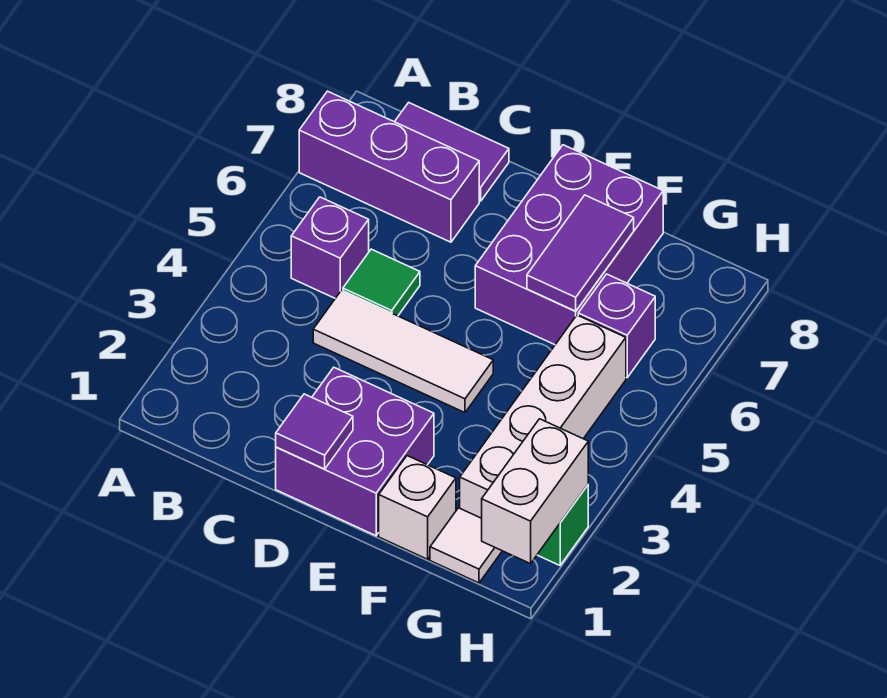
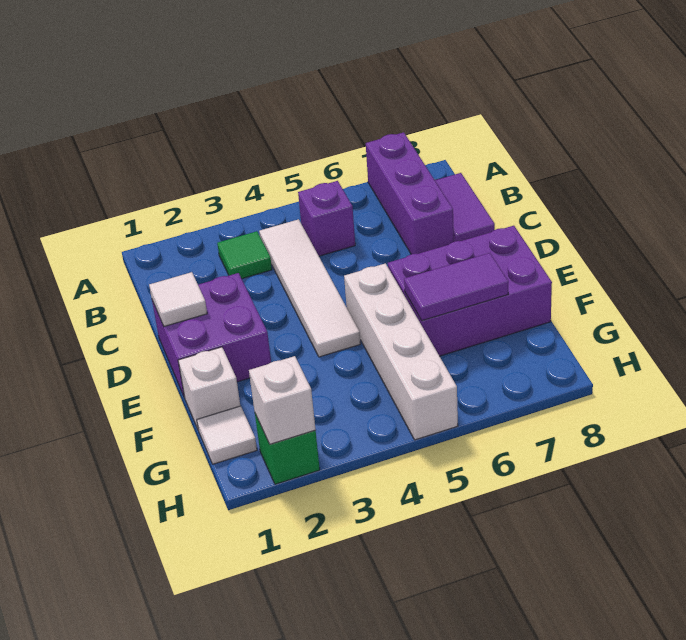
white 1x3 tile [313,290,493,413] -> white 1x4 tile [259,219,360,357]
green 1x1 tile [343,249,420,316] -> green 1x1 tile moved to [217,231,272,279]
purple 1x1 tile [276,394,353,469] -> white 1x1 tile [149,272,207,326]
white 1x4 brick [460,315,626,518] -> white 1x4 brick turned to [344,263,458,440]
purple 1x1 brick [578,274,655,378] -> none
white 1x2 brick [482,419,588,564] -> white 1x1 brick [249,356,315,444]

